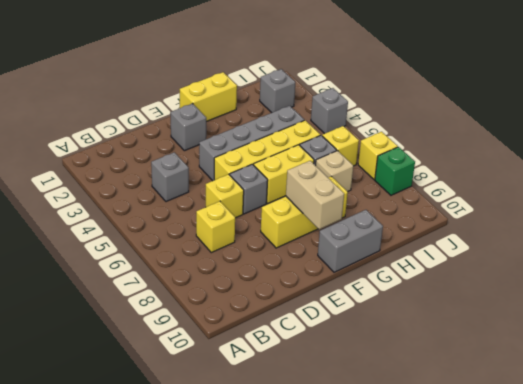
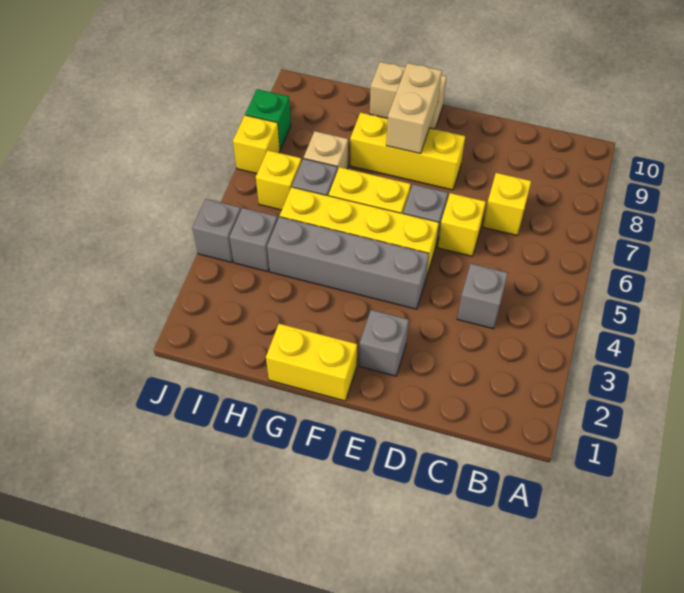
grey 1x2 brick [318,210,383,272] -> tan 1x2 brick [370,62,447,129]
grey 1x1 brick [260,69,295,113] -> grey 1x1 brick moved to [230,208,278,272]

